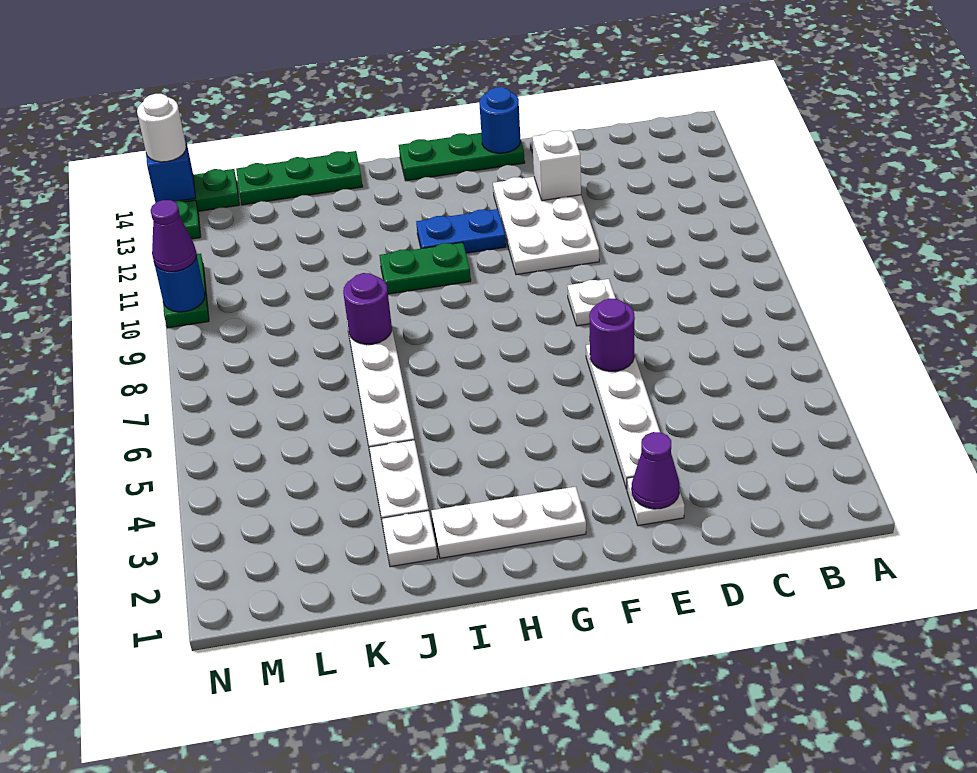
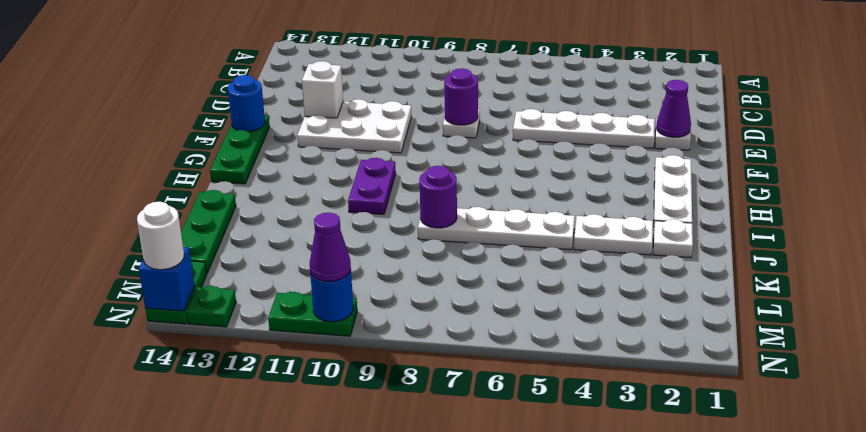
purple 1x1 round brick [589,299,635,371] -> purple 1x1 round brick moved to [444,68,478,125]
blue 1x2 plate [416,209,506,253] -> none
green 1x2 plate [379,242,471,294] -> purple 1x2 plate [348,158,396,214]

